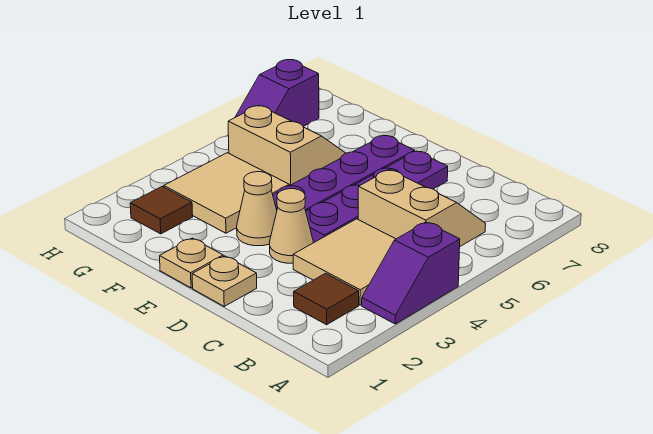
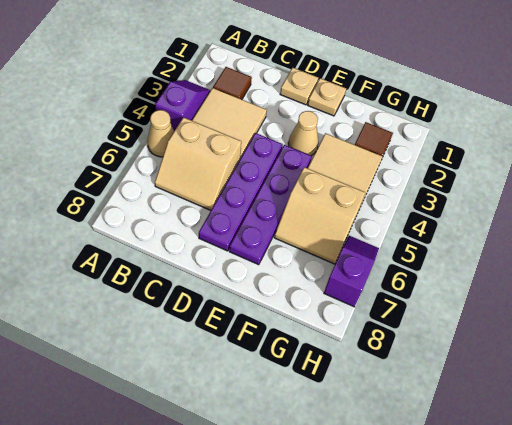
tan 1x1 cone [270,189,313,263] -> tan 1x1 cone moved to [147,110,174,157]

